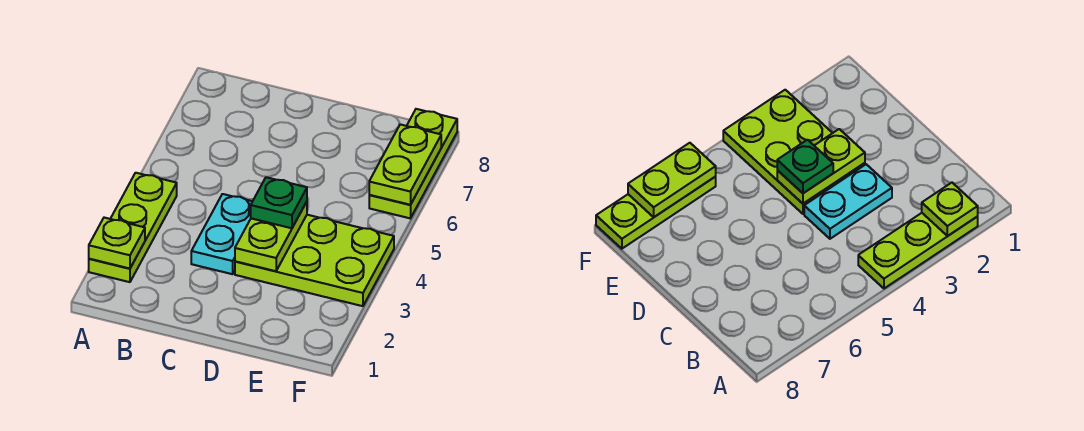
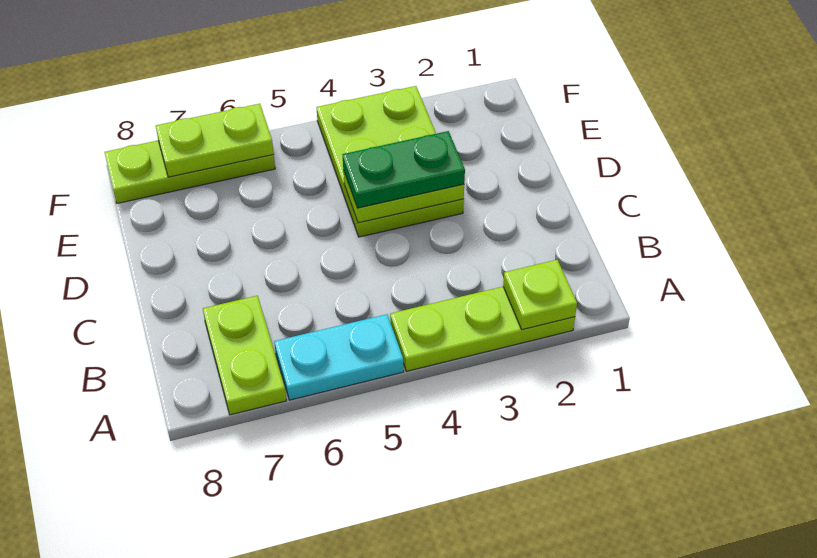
none -> lime 1x2 plate [203,296,286,415]
cyan 1x2 plate [191,194,253,274] -> cyan 1x2 plate moved to [274,314,404,400]
green 1x1 plate [251,177,307,228] -> green 1x2 plate [342,131,465,208]

